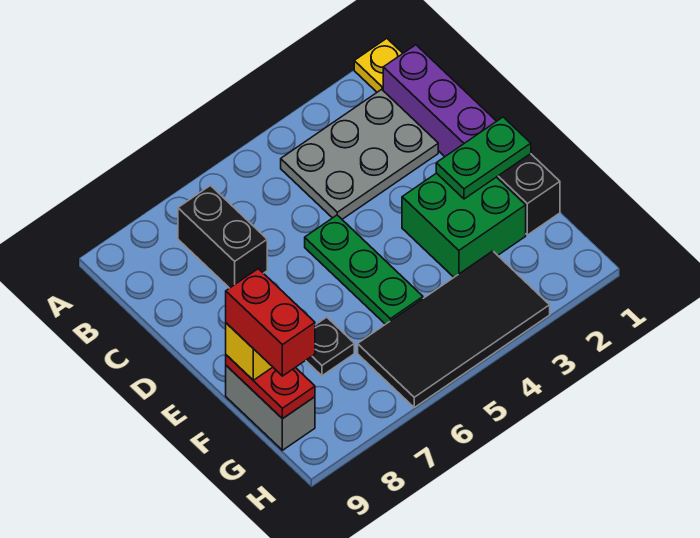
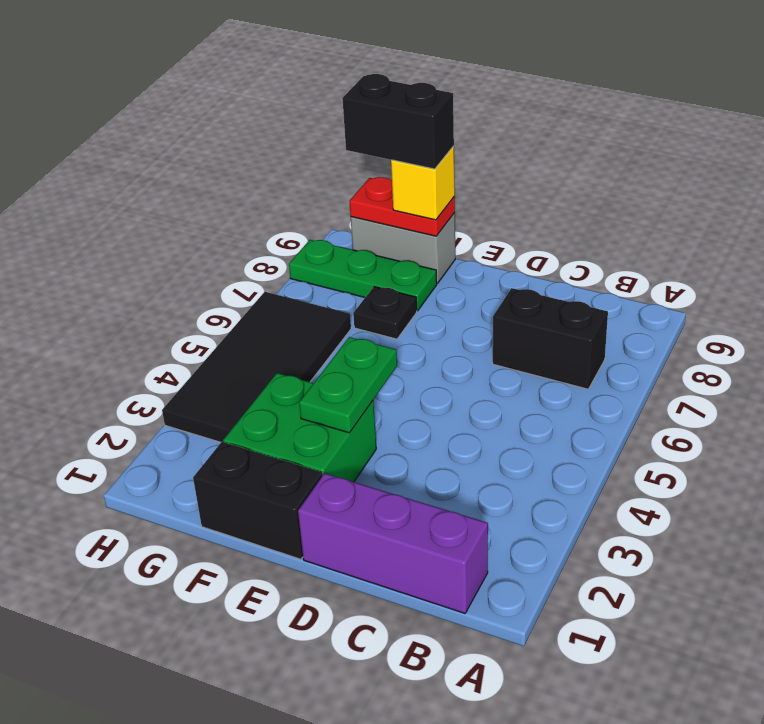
yellow 1x1 plate [354,38,403,92] -> none
grey 2x3 plate [281,89,438,219] -> none
green 1x3 plate [305,215,423,324] -> green 1x3 plate moved to [289,240,437,311]
green 1x2 plate [436,117,531,199] -> green 1x2 plate moved to [299,337,397,433]
red 1x2 brick [226,269,315,376] -> black 1x2 brick [342,74,454,169]

